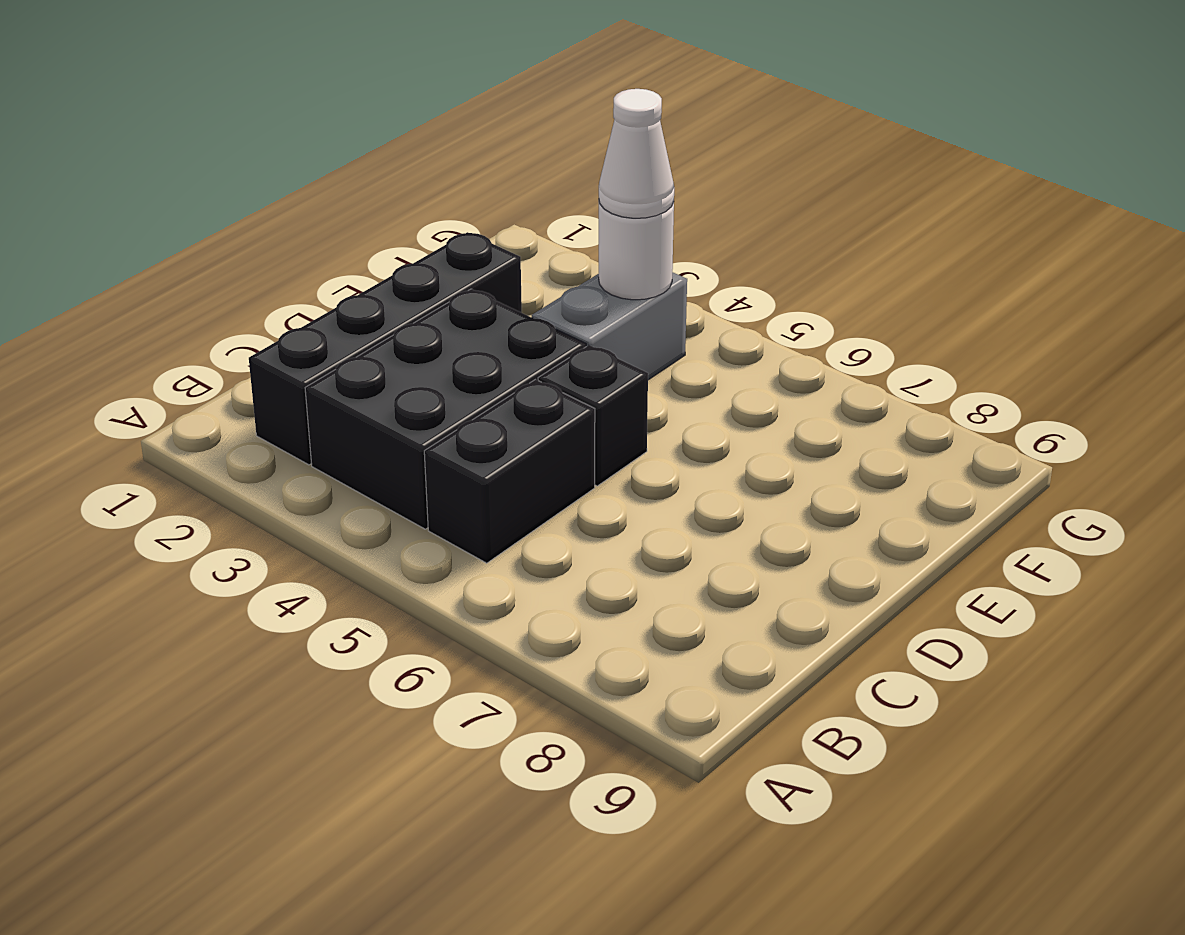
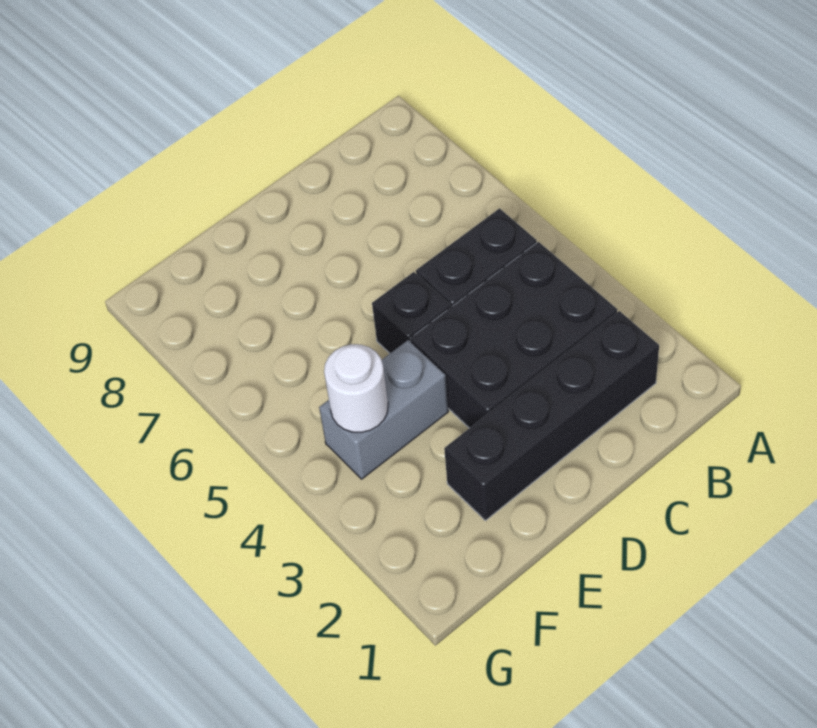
white 1x1 cone [599,89,674,218] -> none

